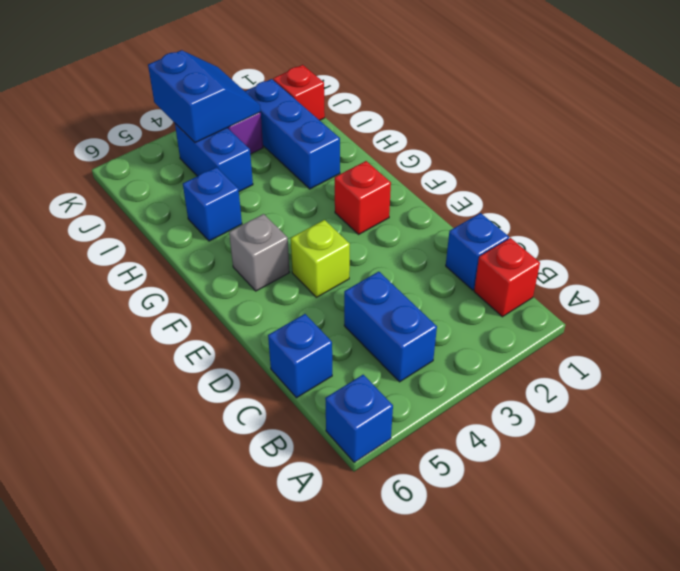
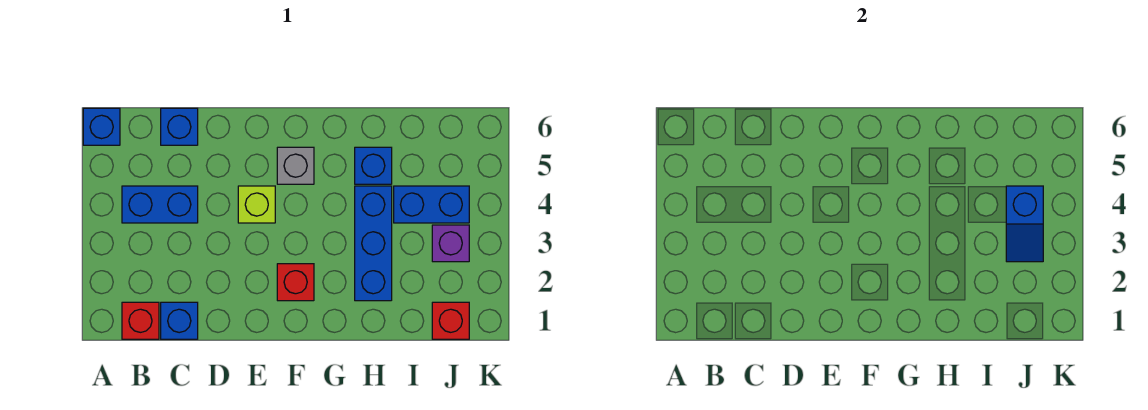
blue 1x3 brick [245,79,340,189] -> blue 1x3 brick turned to [355,186,392,301]
blue 2x2 slope [148,50,261,143] -> blue 1x2 slope [1006,186,1043,262]

